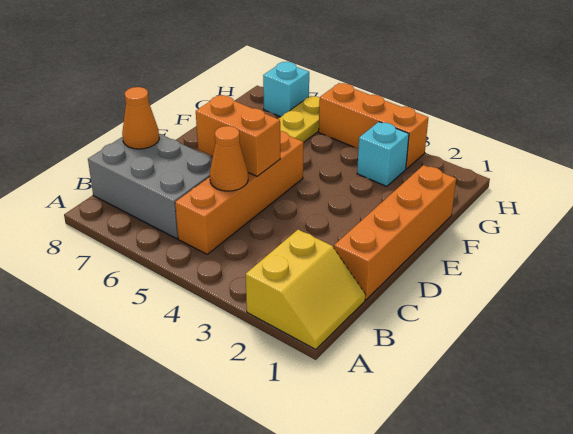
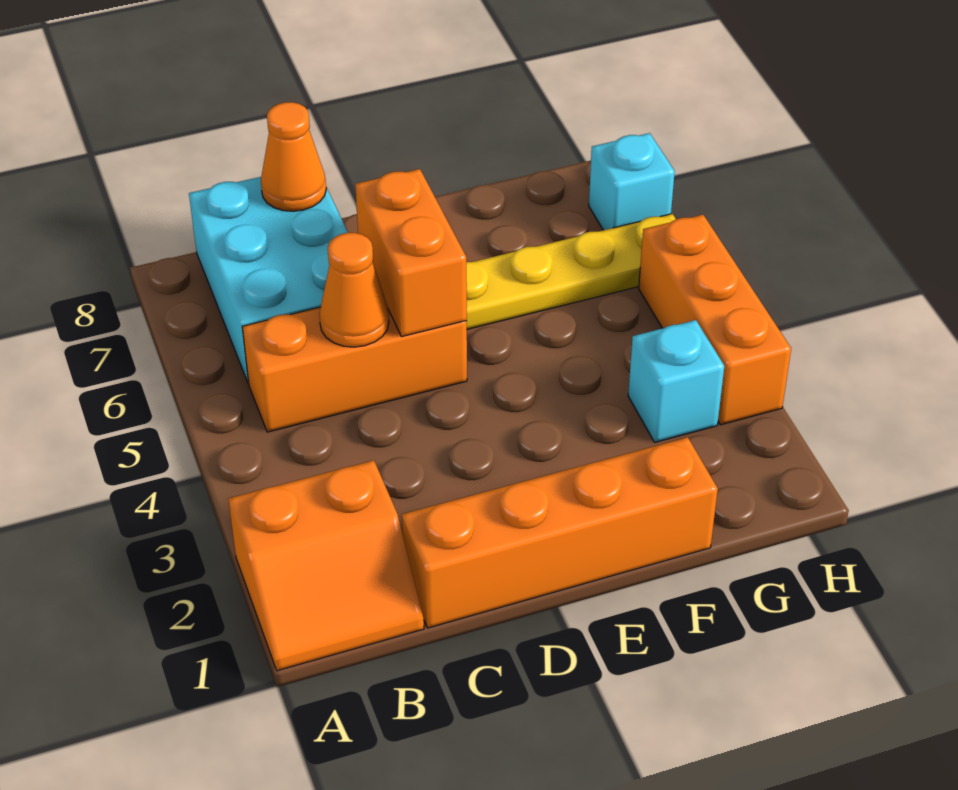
yellow 2x2 slope [246,230,366,350] -> orange 2x2 slope [228,460,424,671]
orange 1x4 brick [175,131,304,254] -> orange 1x3 brick [242,307,467,432]
grey 2x3 brick [88,134,213,239] -> cyan 2x3 brick [189,177,348,384]

